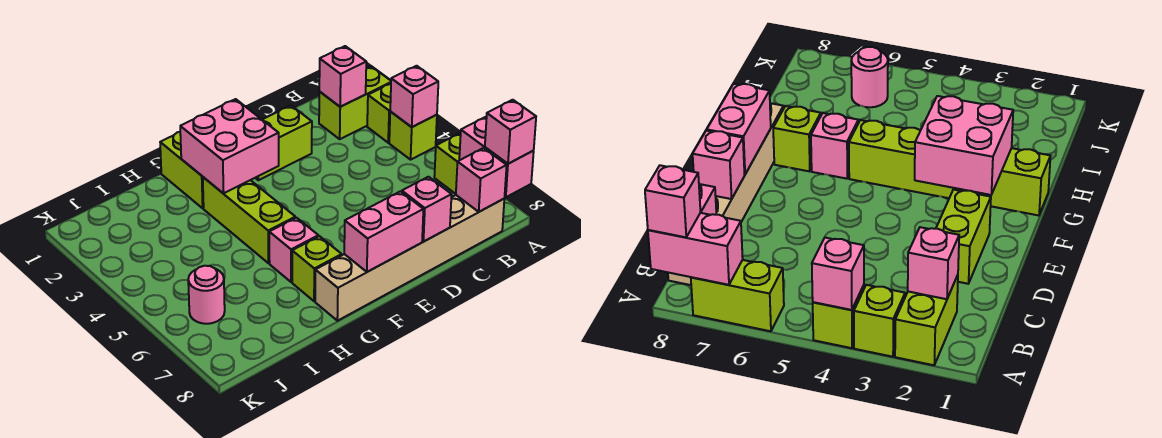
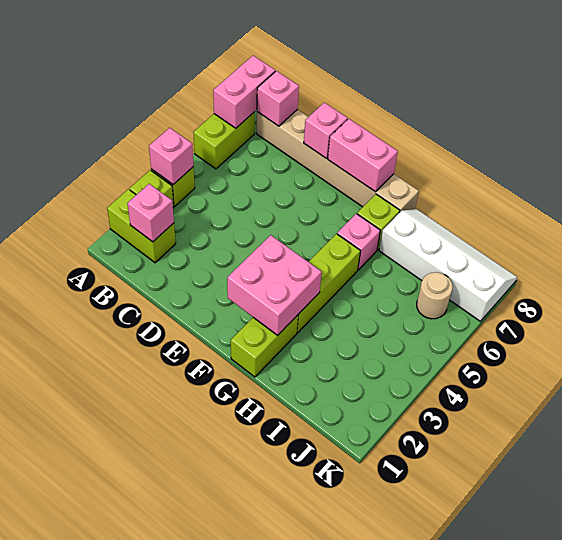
pink 1x1 brick [485,100,536,164] -> none
lime 1x2 brick [256,106,312,180] -> none
none -> white 2x4 slope [379,209,517,321]
pink 1x1 round brick [188,266,225,324] -> tan 1x1 round brick [417,272,453,319]

